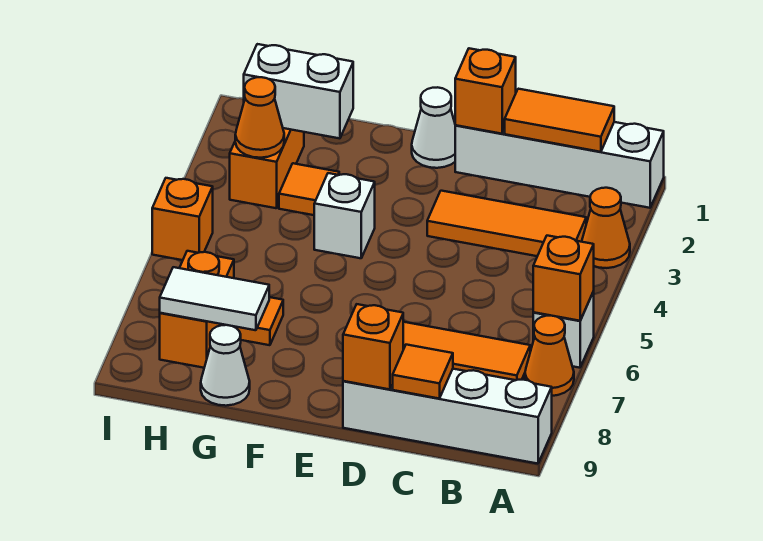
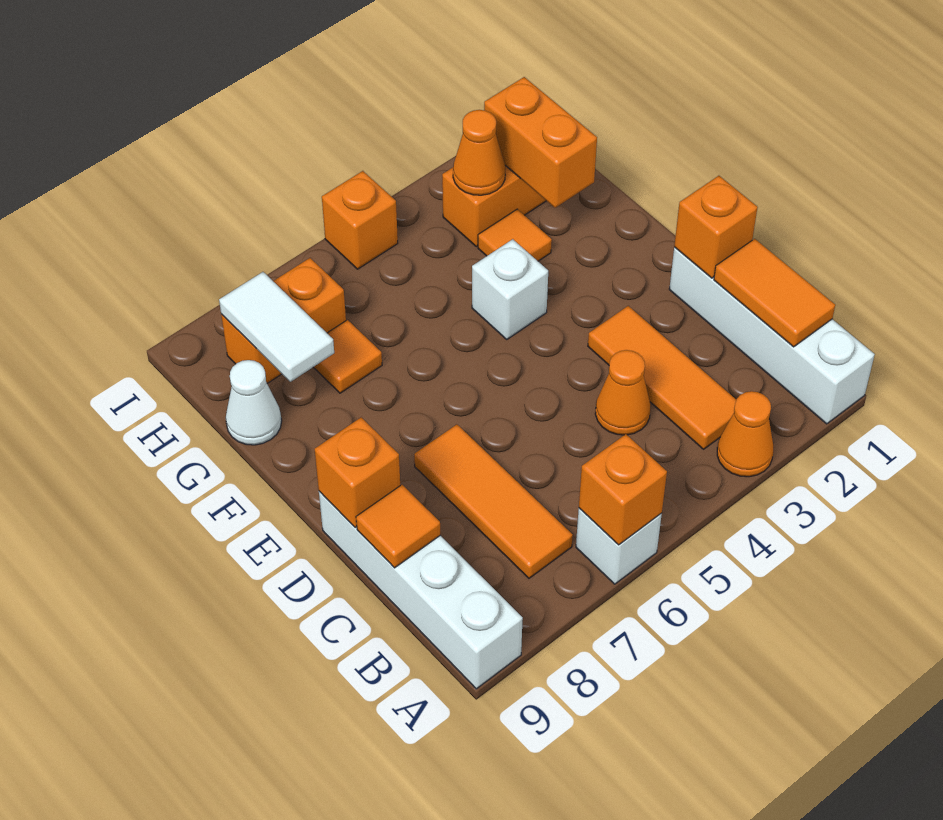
orange 1x1 cone [525,316,574,396] -> orange 1x1 cone moved to [595,350,651,435]
white 1x1 cone [412,87,456,168] -> none
white 1x2 brick [244,44,353,138] -> orange 1x2 brick [484,77,597,208]

